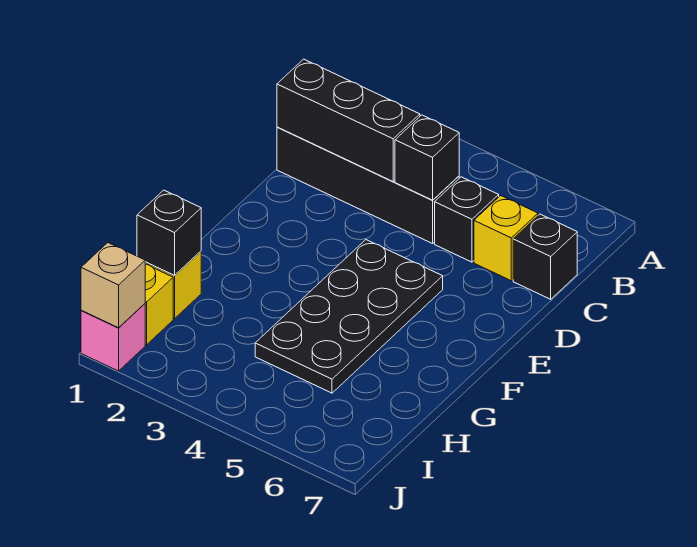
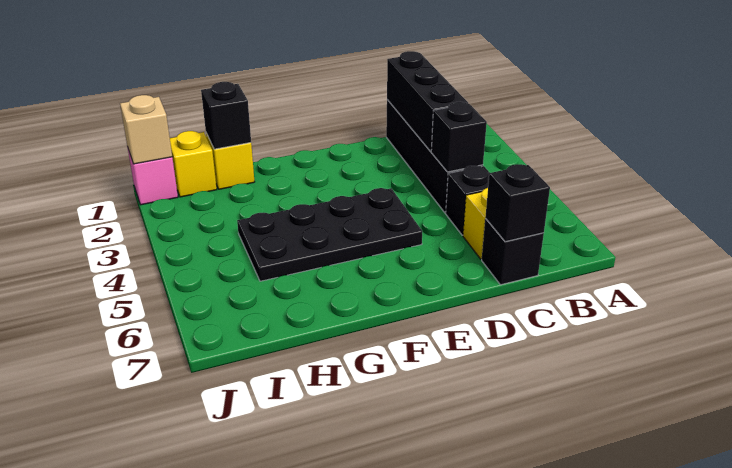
none -> black 1x1 brick [485,164,550,242]

